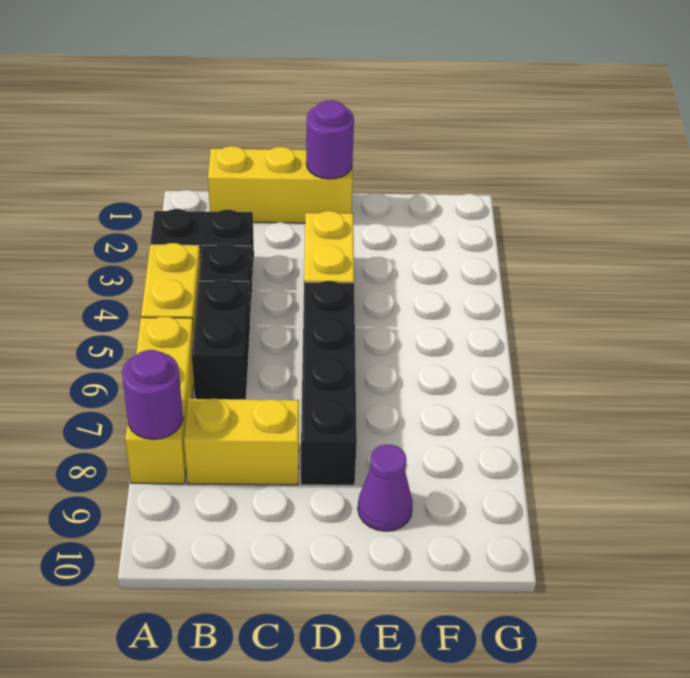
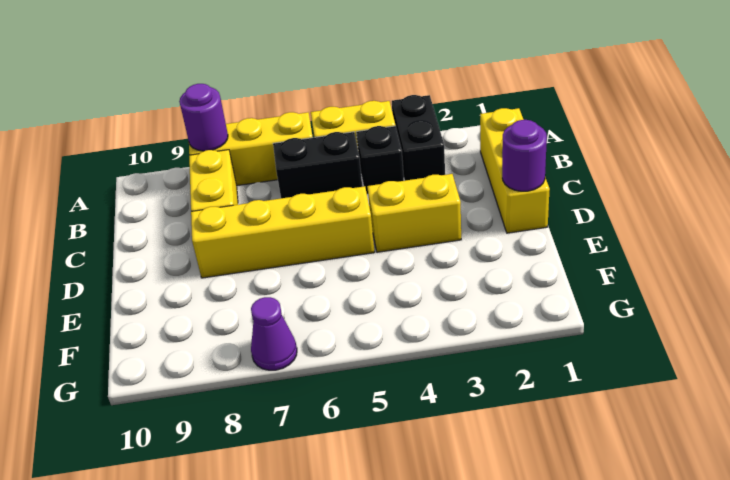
black 1x4 brick [301,281,357,485] -> yellow 1x4 brick [191,186,375,278]
purple 1x1 cone [358,445,413,531] -> purple 1x1 cone moved to [251,297,297,370]

